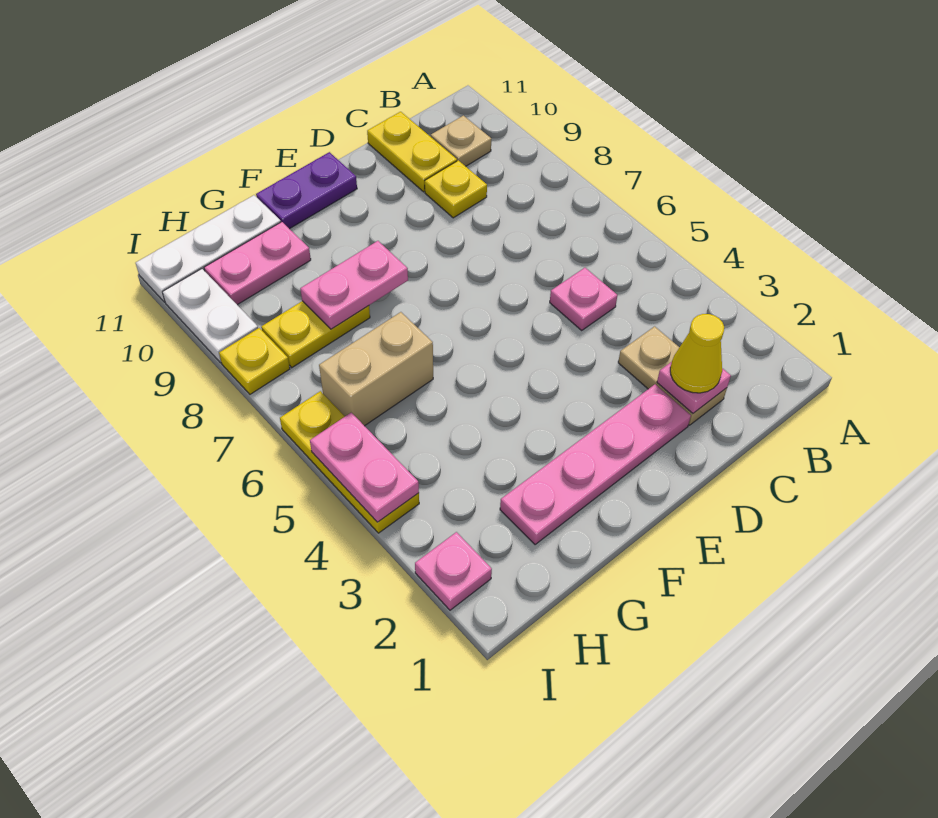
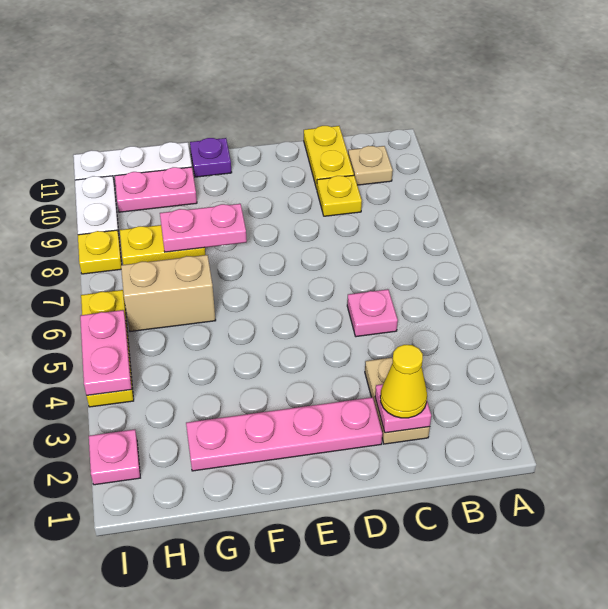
purple 1x2 plate [256,152,357,229] -> purple 1x1 plate [190,138,232,177]

